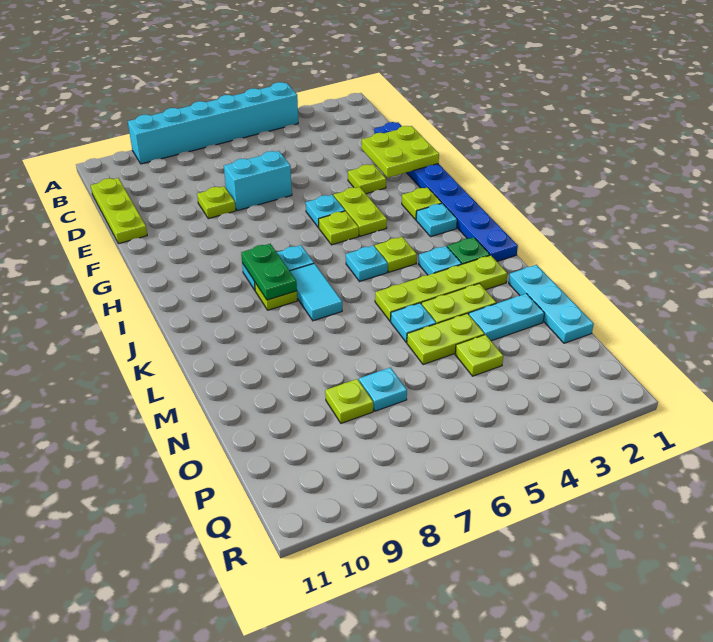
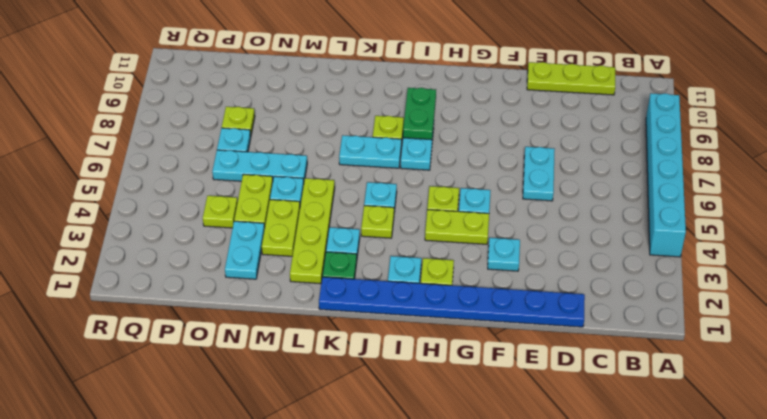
lime 2x2 plate [361,126,439,178] -> none
cyan 1x2 brick [224,151,292,211] -> cyan 1x2 plate [523,147,555,201]
lime 1x1 plate [197,186,236,219] -> none
lime 1x1 plate [348,164,386,194] -> cyan 1x1 plate [488,238,520,271]
green 1x2 plate [241,244,297,300] -> green 1x2 plate turned to [403,88,436,140]
cyan 1x2 tile [290,264,342,321] -> cyan 1x2 plate [339,135,402,168]
cyan 1x3 plate [509,265,594,343] -> cyan 1x3 plate moved to [212,150,307,181]

